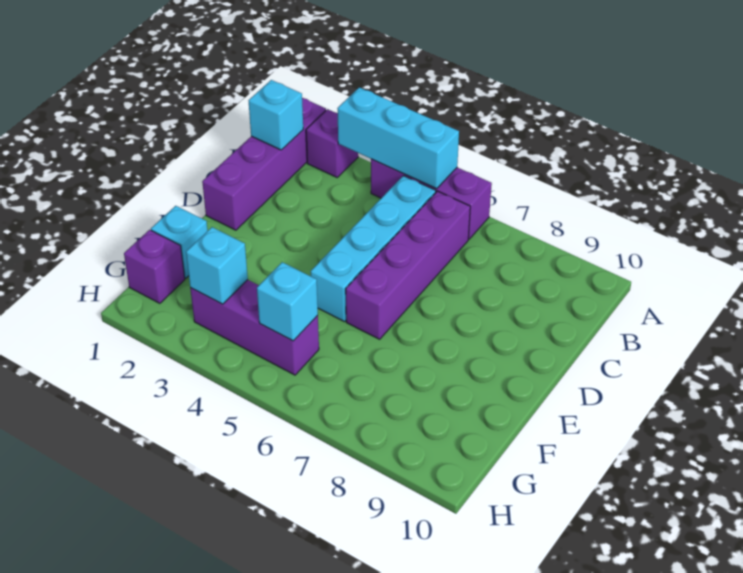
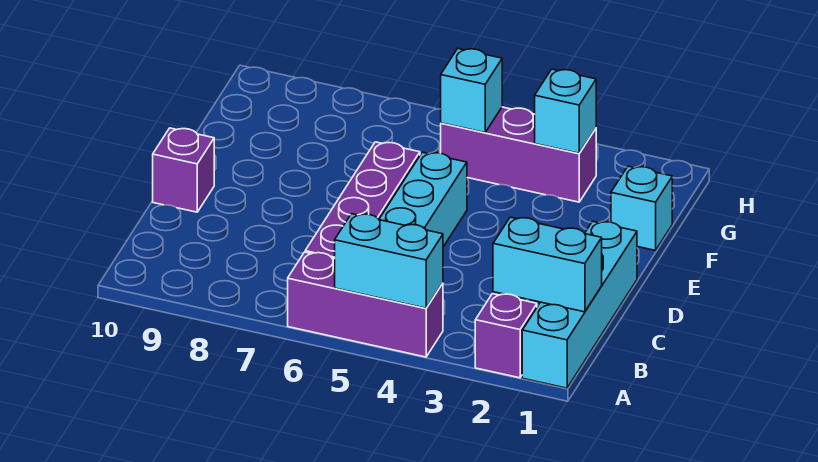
purple 1x4 brick [202,98,326,230] -> cyan 1x4 brick [522,221,637,388]
cyan 1x3 brick [337,87,459,189] -> cyan 1x2 brick [335,214,443,308]
cyan 1x1 brick [249,80,303,150] -> cyan 1x2 brick [493,217,602,312]
purple 1x1 brick [124,230,185,303] -> purple 1x1 brick moved to [153,128,214,212]

